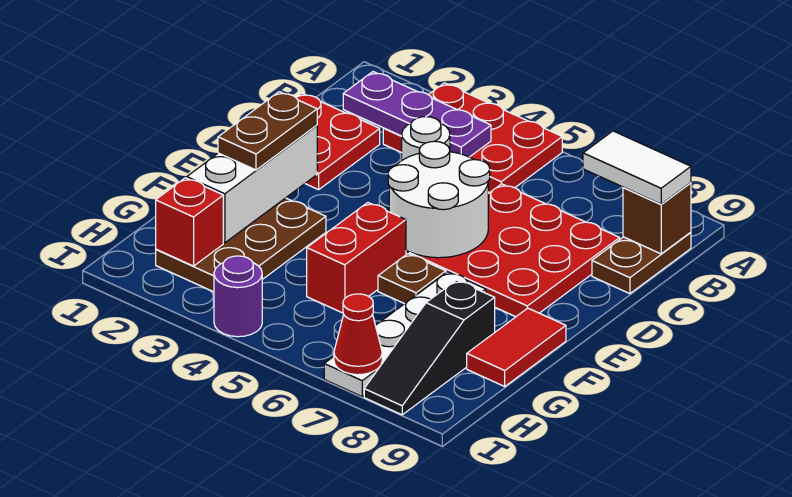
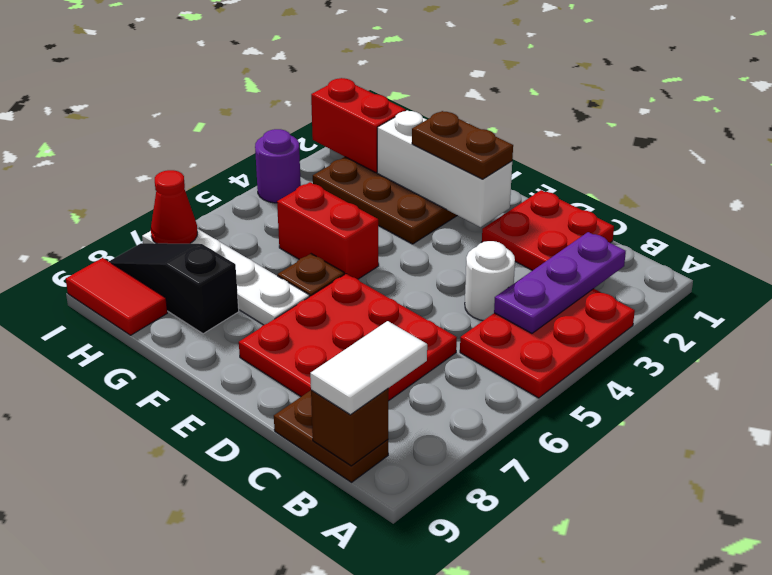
white 2x2 round brick [388,141,490,258] -> none
red 1x2 tile [467,308,566,386] -> red 1x2 tile moved to [66,258,167,335]
red 1x1 brick [156,178,223,266] -> red 1x2 brick [311,78,406,173]

